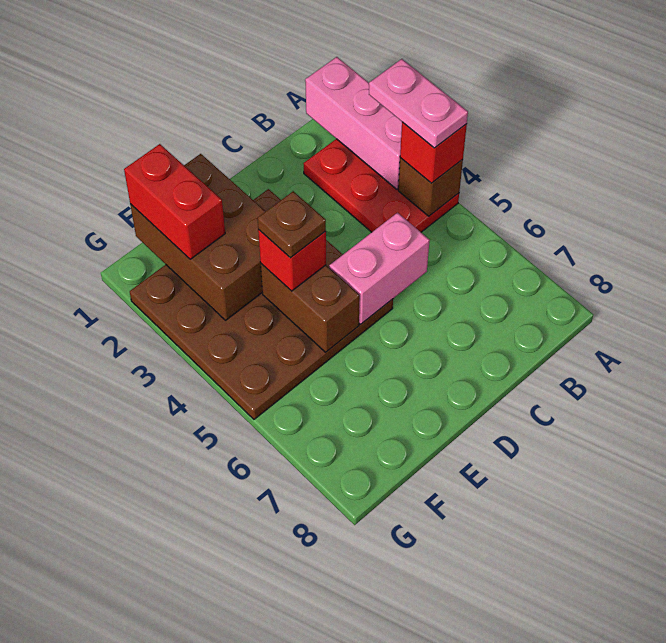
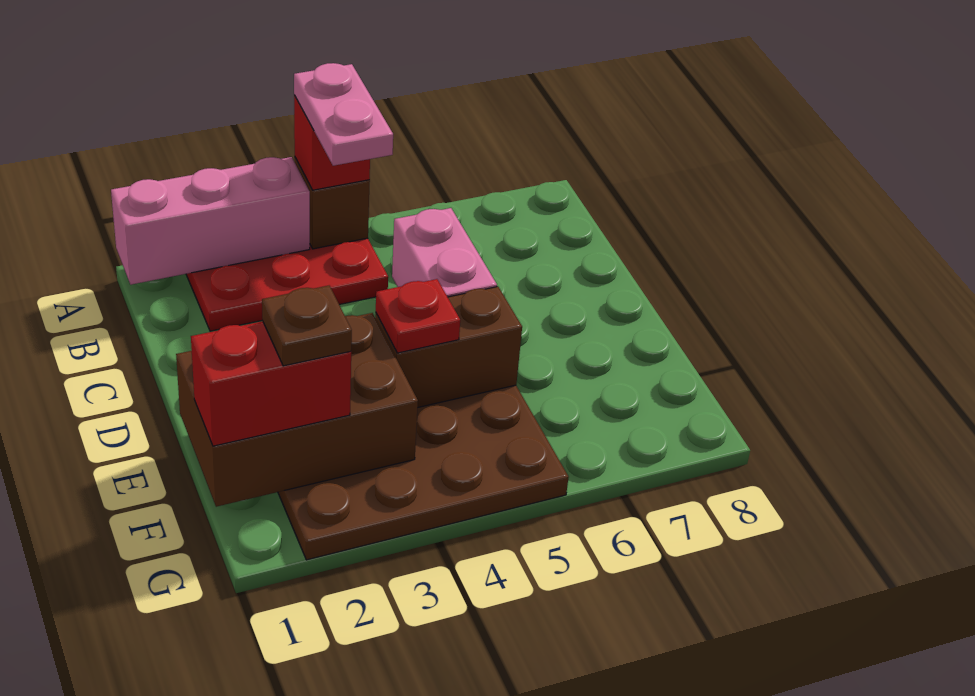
pink 1x2 plate [369,59,468,148] -> pink 1x2 plate turned to [294,63,393,166]
red 1x1 brick [258,230,326,291] -> red 1x1 plate [376,279,460,353]
brown 1x1 plate [258,191,326,258] -> brown 1x1 plate moved to [262,286,352,366]

